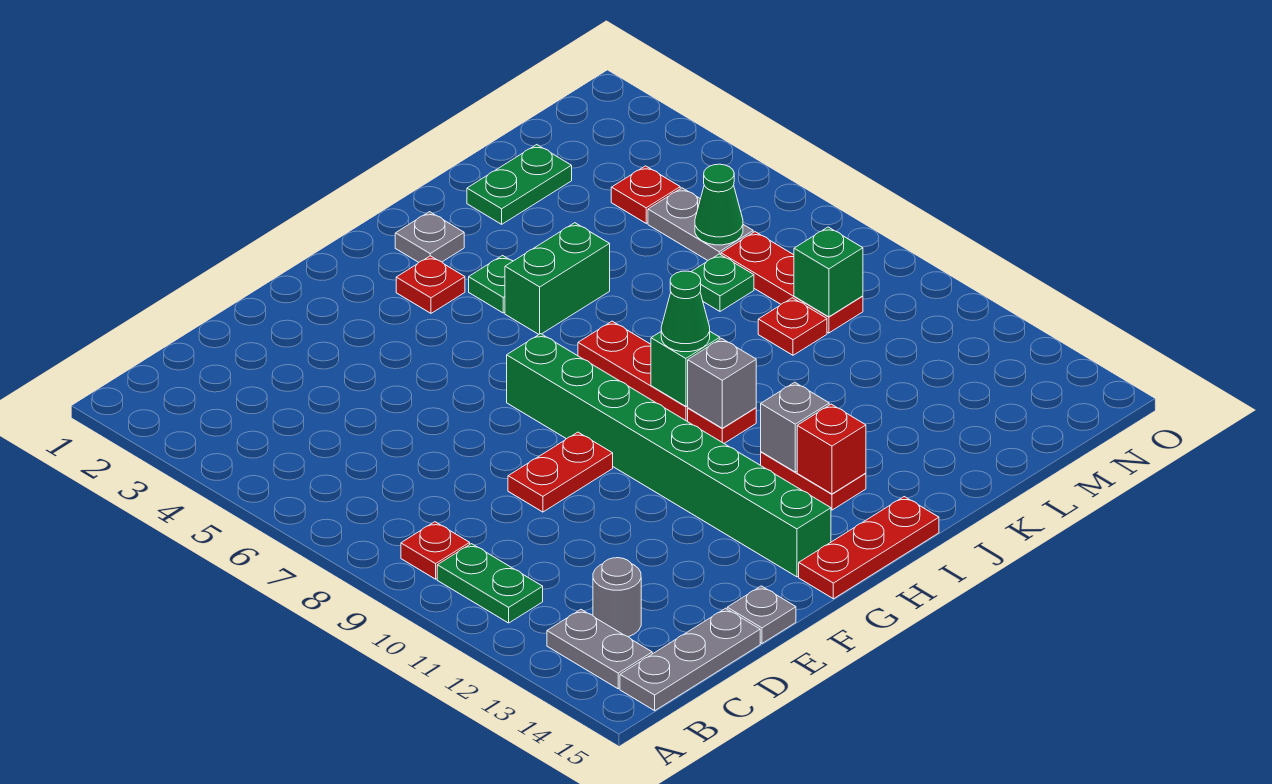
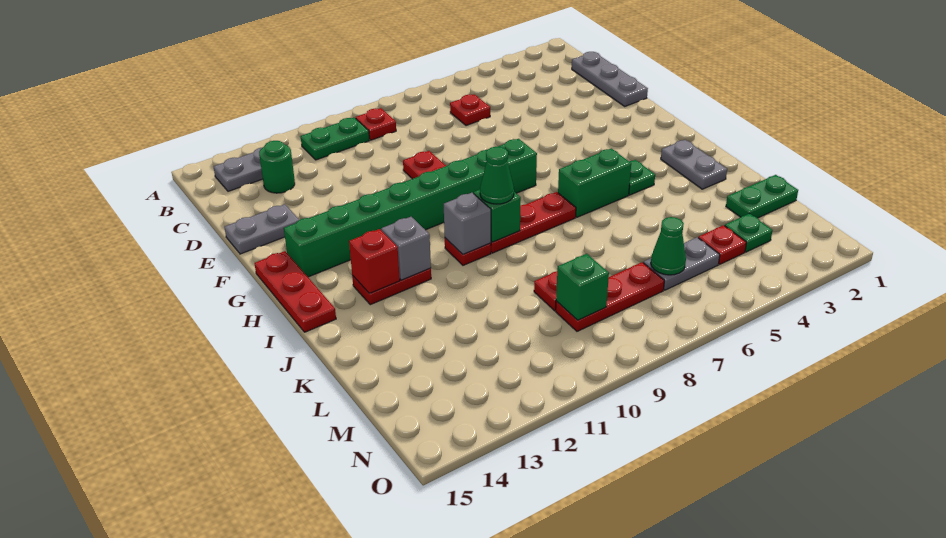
grey 1x3 plate [620,608,760,711] -> grey 1x3 plate moved to [572,52,648,106]
grey 1x1 round brick [593,558,641,637] -> green 1x1 round brick [259,141,295,193]
grey 1x1 plate [727,586,796,643] -> grey 1x2 plate [224,204,299,254]
red 1x1 plate [396,256,465,313] -> red 1x1 plate moved to [450,94,490,126]
grey 1x1 plate [395,212,464,262] -> grey 1x2 plate [661,140,727,189]
green 1x2 brick [505,223,610,334] -> green 1x2 brick turned to [558,148,631,217]
green 1x2 plate [467,145,572,224] -> green 1x2 plate turned to [726,175,798,218]
green 1x1 plate [691,254,754,311] -> green 1x1 plate moved to [725,213,773,252]

